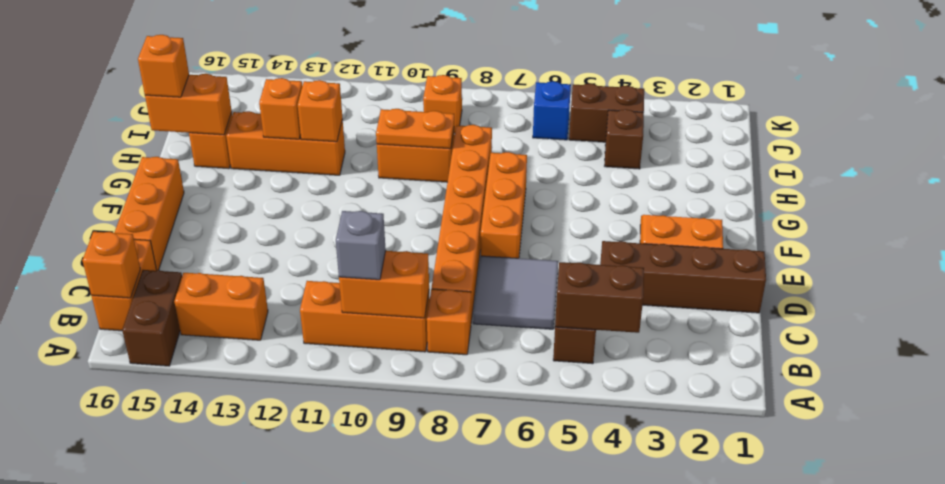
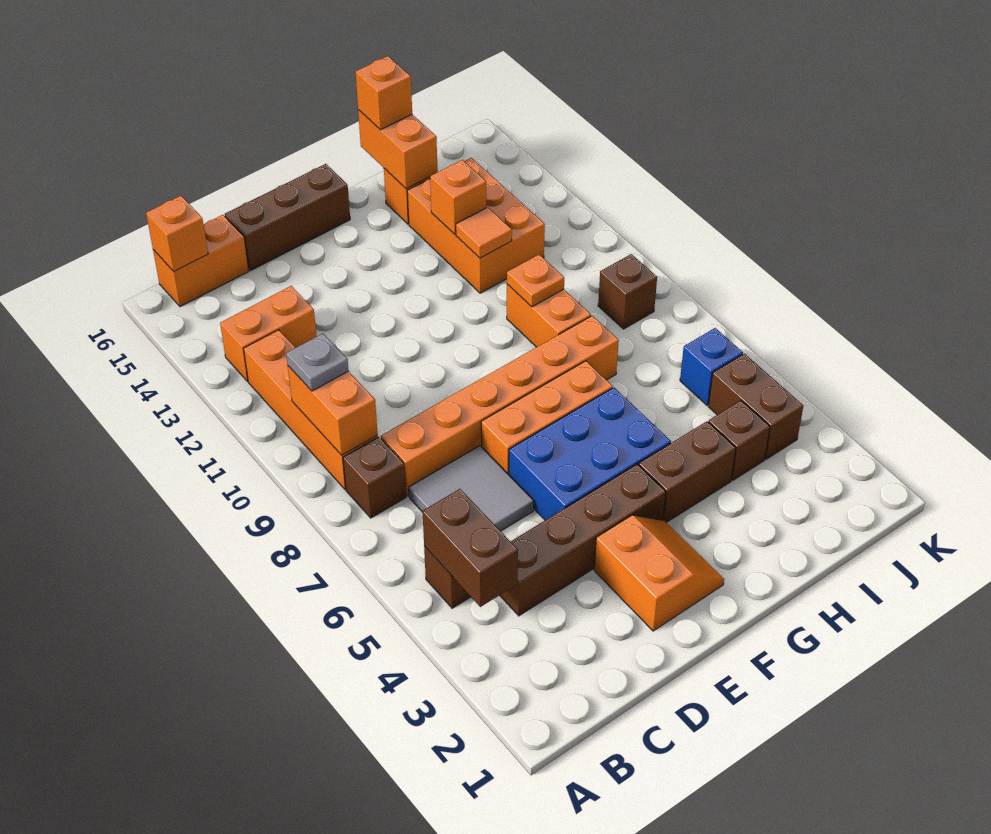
brown 1x2 brick [122,270,182,366] -> brown 1x2 brick moved to [639,421,736,523]
orange 1x1 brick [427,289,471,355] -> brown 1x1 brick [343,437,406,518]
orange 1x3 brick [300,281,430,352] -> orange 1x4 brick [244,330,378,489]
grey 1x1 brick [336,211,386,280] -> grey 1x1 plate [286,333,349,391]
orange 1x2 brick [174,273,268,340] -> orange 1x2 brick turned to [220,286,317,381]
brown 1x4 brick [600,241,766,313] -> brown 1x4 brick turned to [500,464,666,616]
orange 1x3 brick [114,157,184,270] -> brown 1x3 brick [225,164,350,271]
none -> blue 2x3 brick [509,388,671,520]
orange 1x2 plate [376,109,454,149] -> orange 1x1 plate [507,255,564,307]
orange 1x3 brick [226,111,345,175] -> orange 2x3 brick [407,158,545,293]
orange 1x1 brick [298,80,342,142] -> orange 1x1 tile [456,207,512,258]
orange 1x1 brick [423,75,462,132] -> brown 1x1 brick [598,254,657,329]

